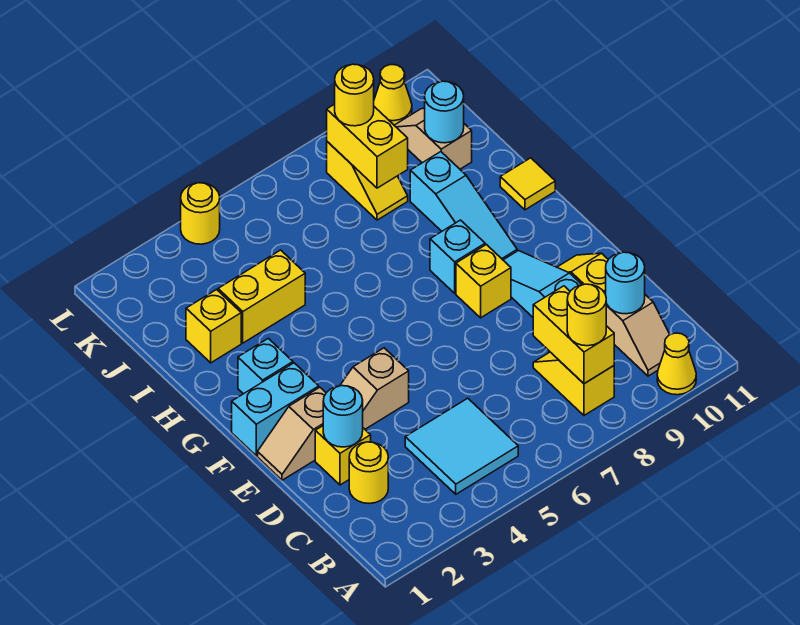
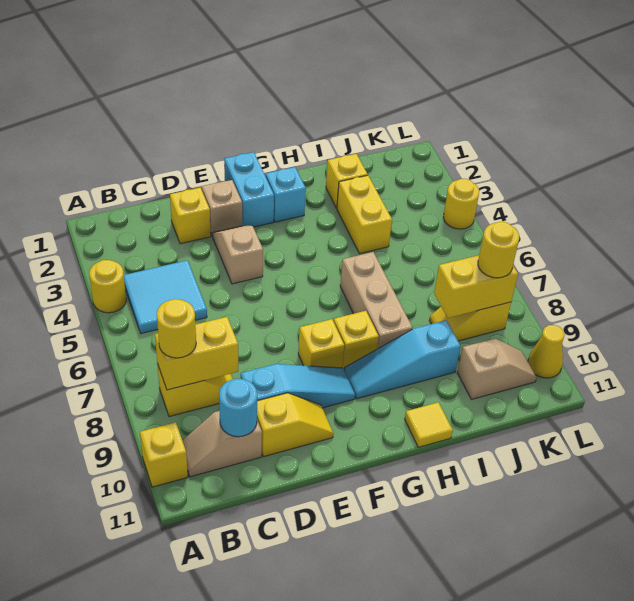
yellow 1x1 cone [657,333,696,395] -> yellow 1x1 brick [140,422,188,487]
yellow 1x1 round brick [349,442,388,504] -> yellow 1x1 round brick moved to [89,260,126,313]
cyan 1x1 round brick [323,386,363,447] -> none
cyan 1x1 brick [430,220,485,293] -> yellow 1x1 brick [334,311,379,369]
none -> tan 1x3 brick [340,252,412,349]
cyan 1x1 round brick [425,81,464,143] -> none

